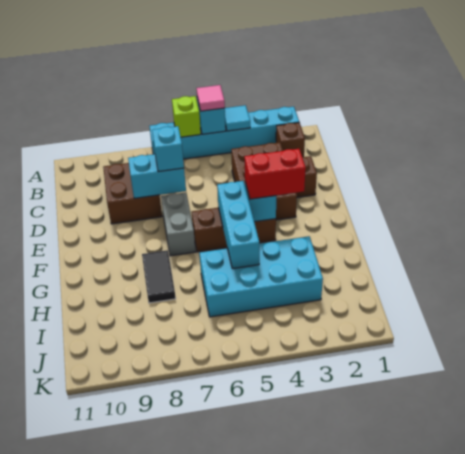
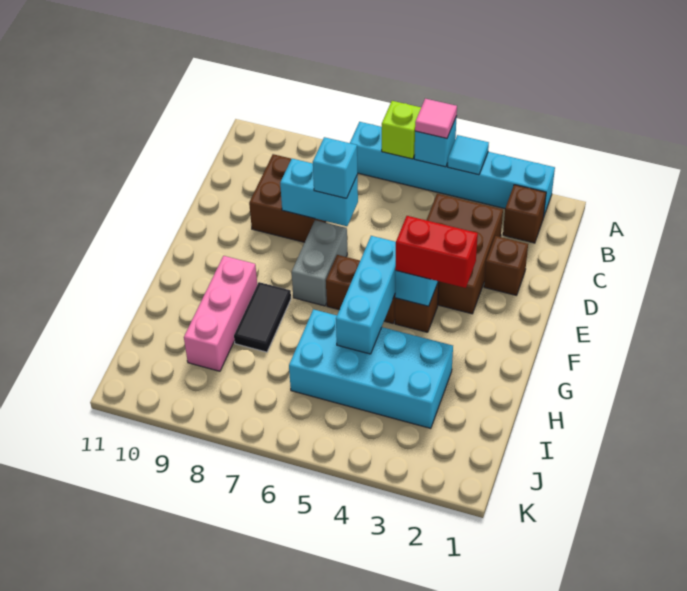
none -> pink 1x3 brick [184,256,257,371]

